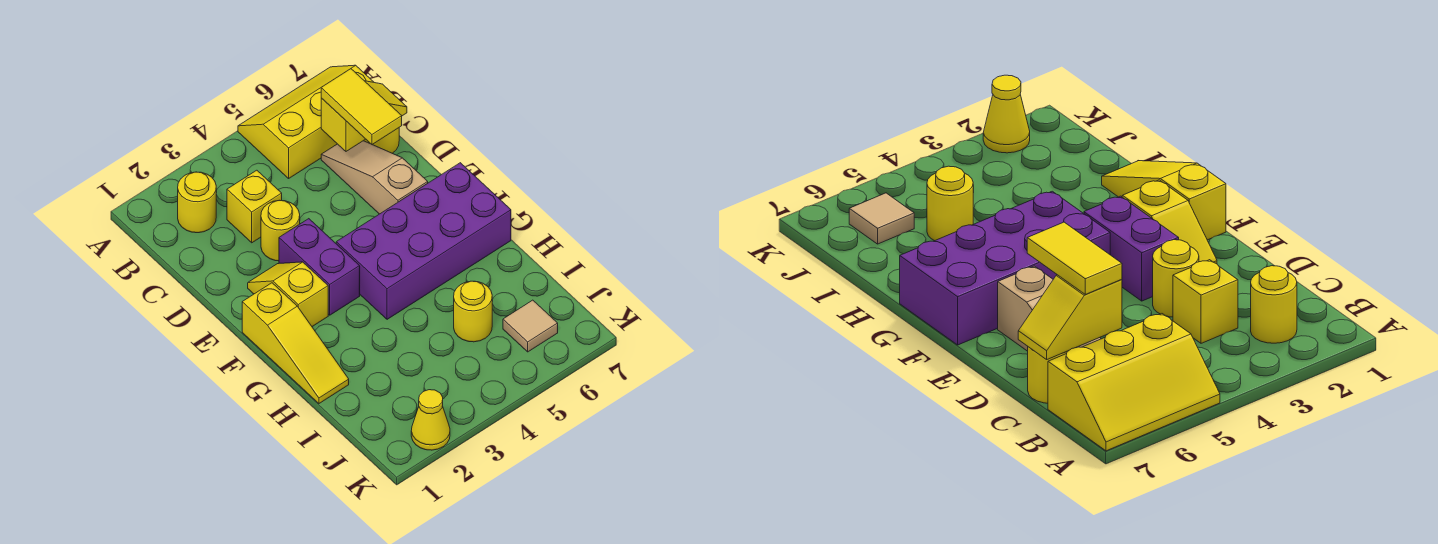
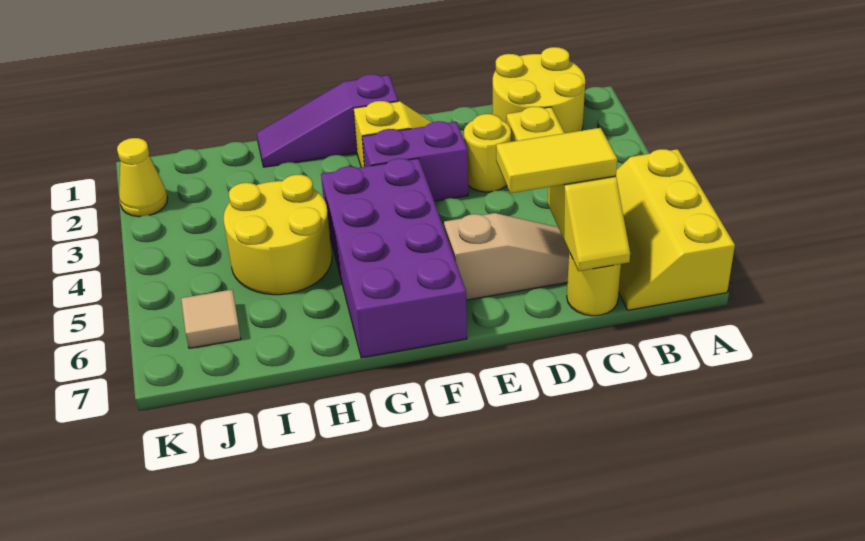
yellow 2x3 slope [238,65,373,178] -> yellow 2x3 slope turned to [616,149,735,310]
yellow 1x1 round brick [178,172,216,233] -> yellow 2x2 round brick [493,47,585,133]
yellow 1x3 slope [242,283,349,403] -> purple 1x3 slope [257,74,398,167]
yellow 1x1 round brick [454,281,492,342] -> yellow 2x2 round brick [224,175,332,295]

